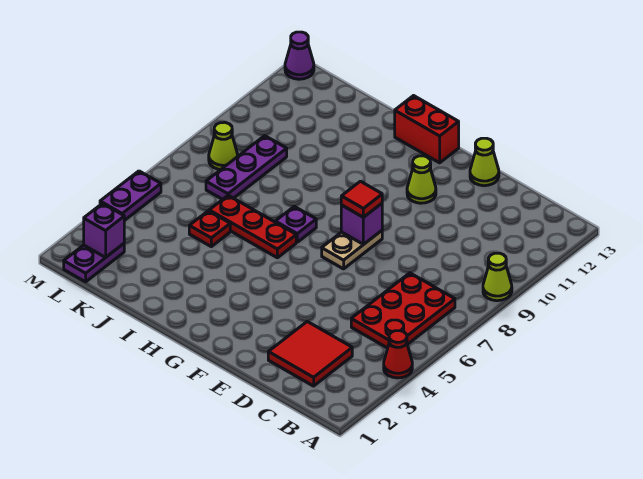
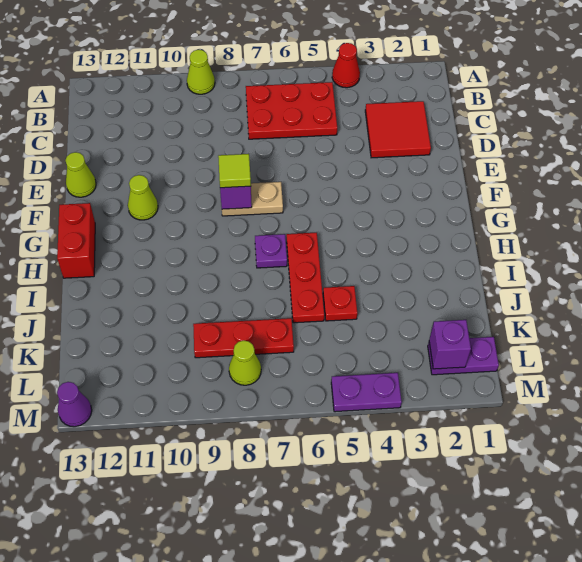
red 1x1 tile [341,181,382,217] -> lime 1x1 tile [218,154,251,188]
purple 1x3 plate [206,136,287,199] -> red 1x3 plate [193,318,294,358]

